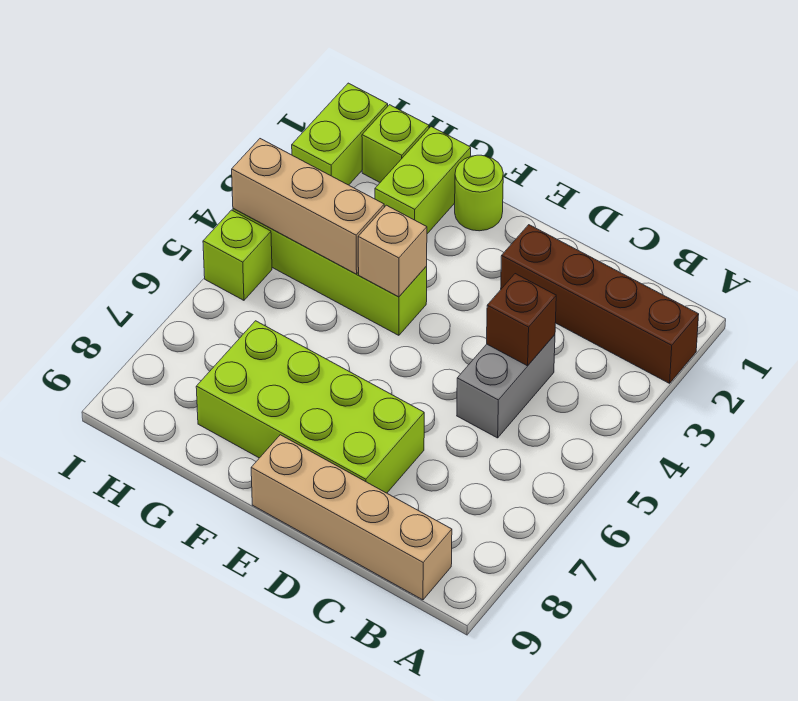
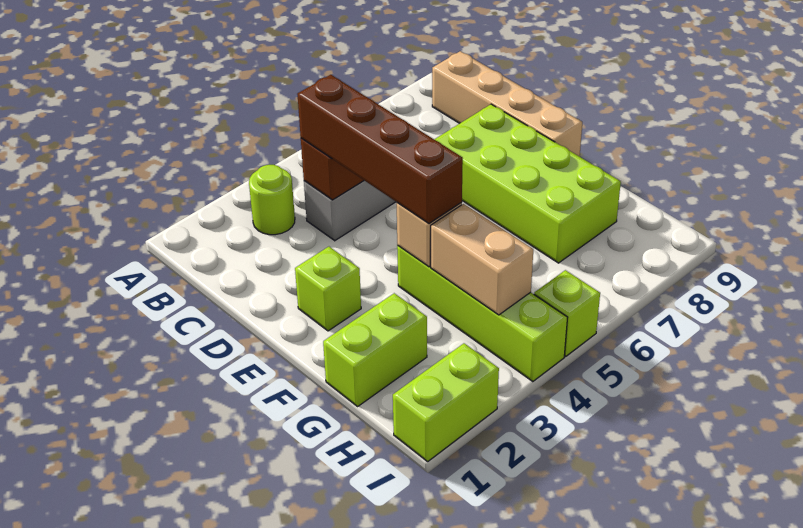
brown 1x4 brick [501,225,699,383] -> brown 1x4 brick moved to [297,75,463,223]
lime 1x1 round brick [455,155,503,231] -> lime 1x1 round brick moved to [249,165,295,235]
tan 1x3 brick [232,139,384,274] -> tan 1x2 brick [431,204,533,315]
lime 1x1 brick [362,105,429,182] -> lime 1x1 brick moved to [295,247,361,331]

